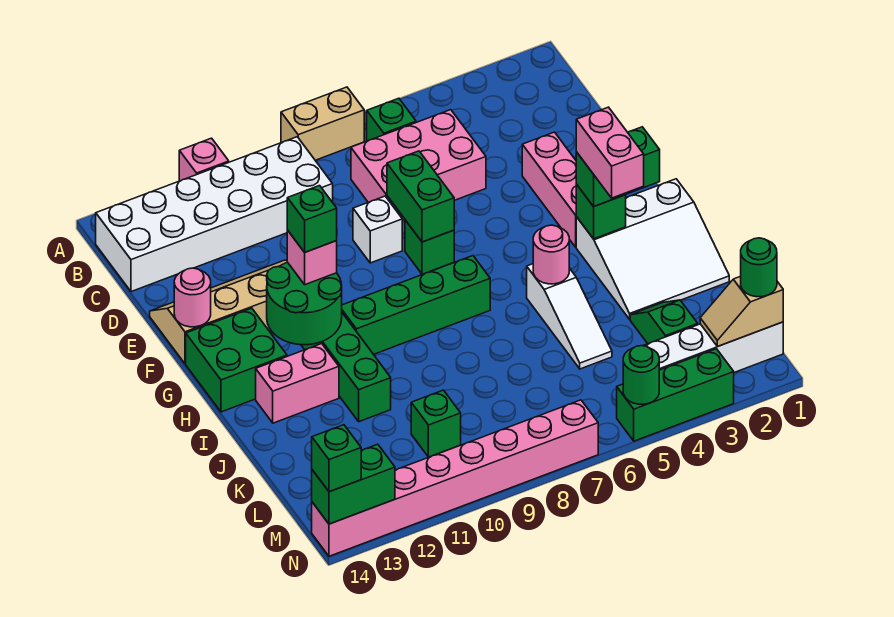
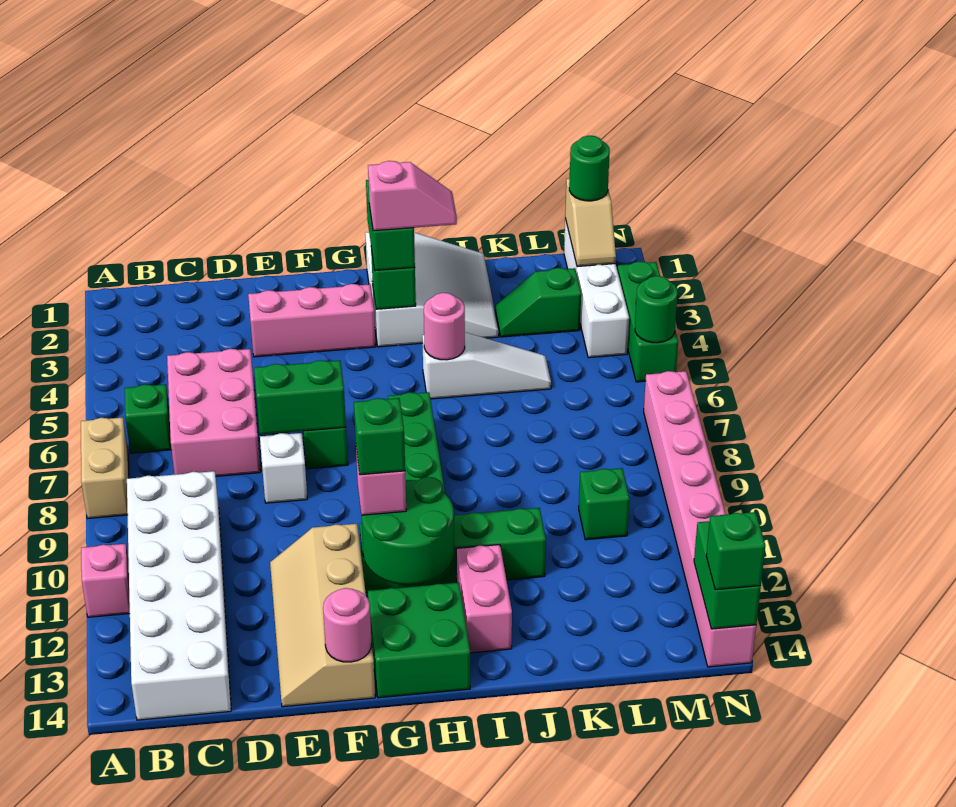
pink 1x2 brick [576,107,644,198] -> pink 1x2 slope [368,161,457,231]

